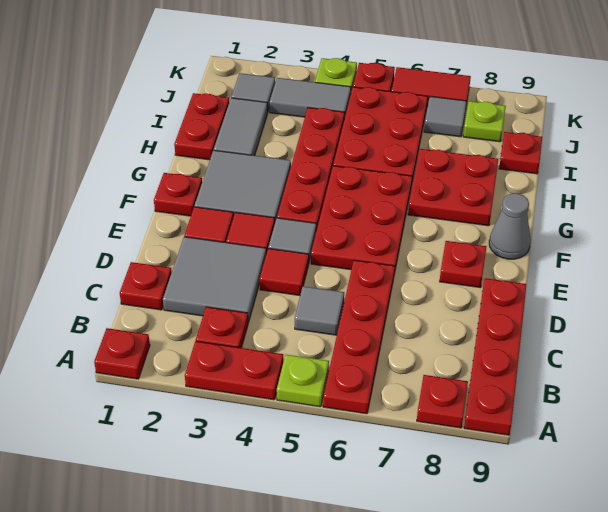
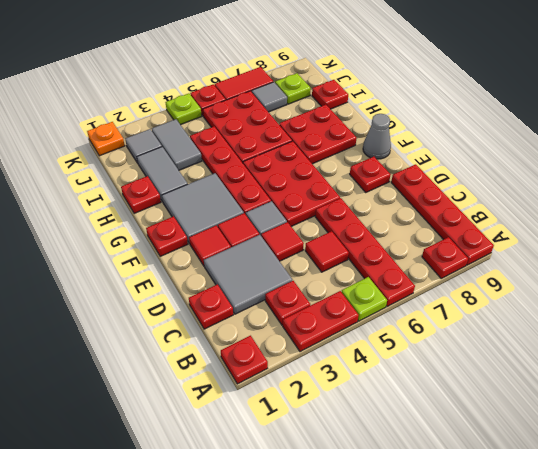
grey 1x1 tile [295,286,344,335] -> red 1x1 tile [305,231,349,272]
red 1x2 plate [174,93,229,160] -> red 1x1 plate [121,176,161,213]
grey 1x2 tile [270,78,351,119] -> grey 1x2 tile turned to [152,119,202,170]
none -> orange 1x1 plate [87,122,125,156]

